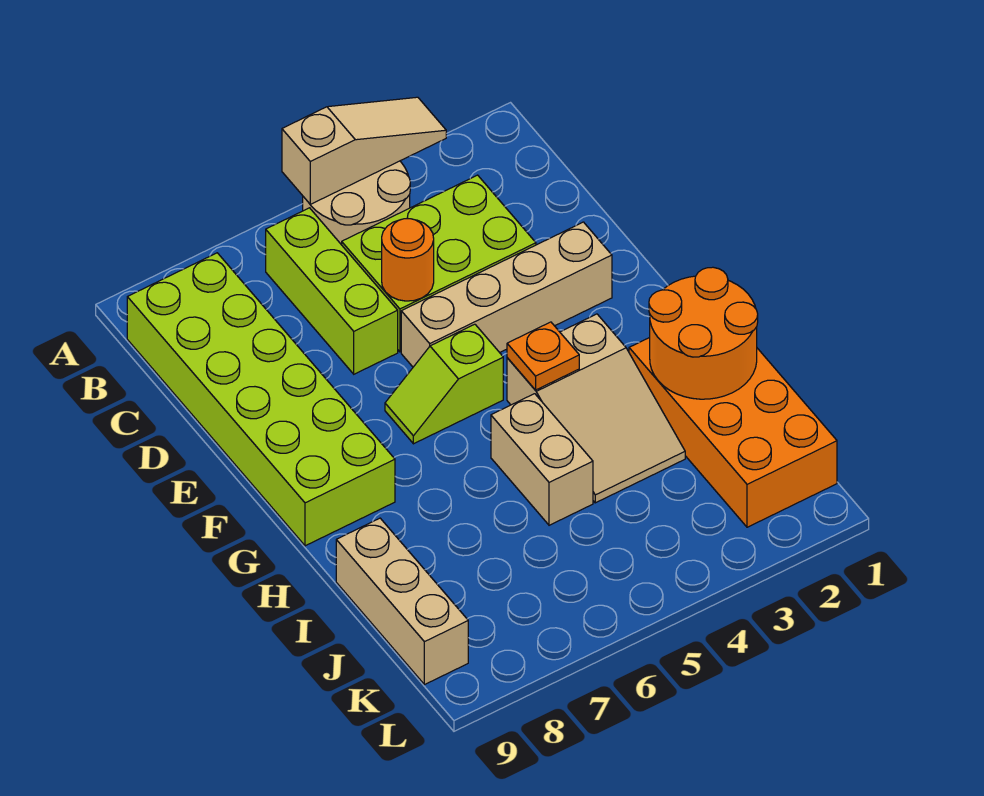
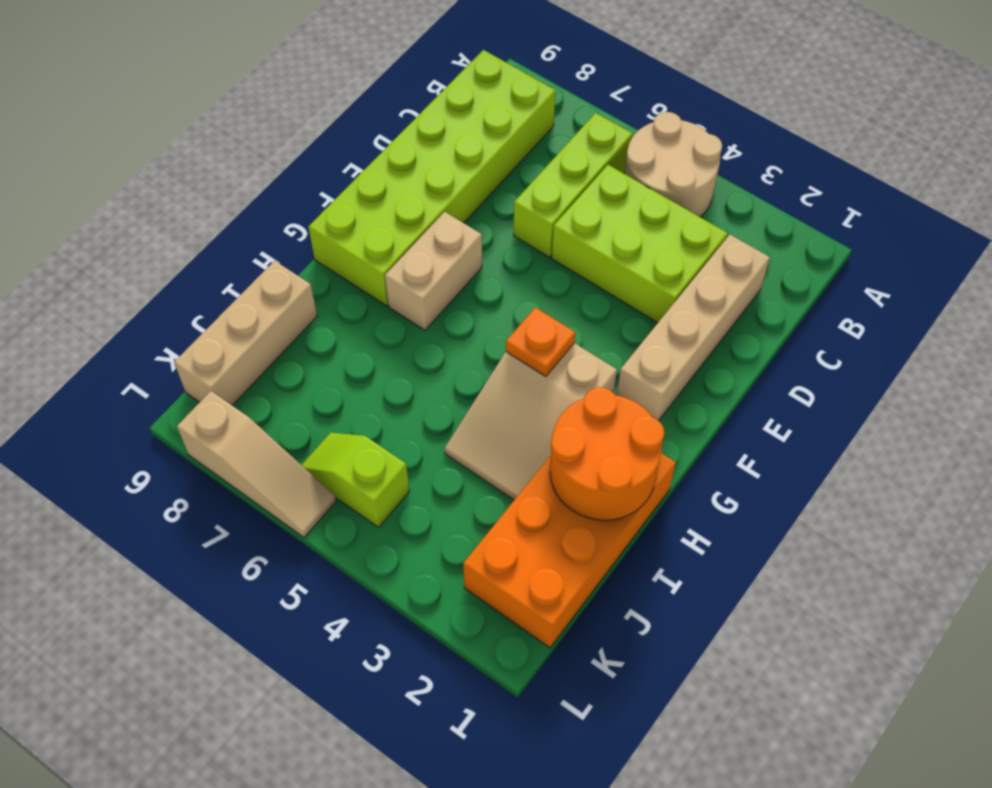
tan 1x3 slope [282,97,446,204] -> tan 1x3 slope moved to [177,391,336,537]
orange 1x1 round brick [382,218,434,301] -> none
tan 1x4 brick [401,222,612,367] -> tan 1x4 brick turned to [617,235,770,421]
lime 1x2 slope [385,324,503,444] -> lime 1x2 slope moved to [302,433,410,527]
tan 1x2 brick [491,394,593,525] -> tan 1x2 brick moved to [385,212,482,330]

